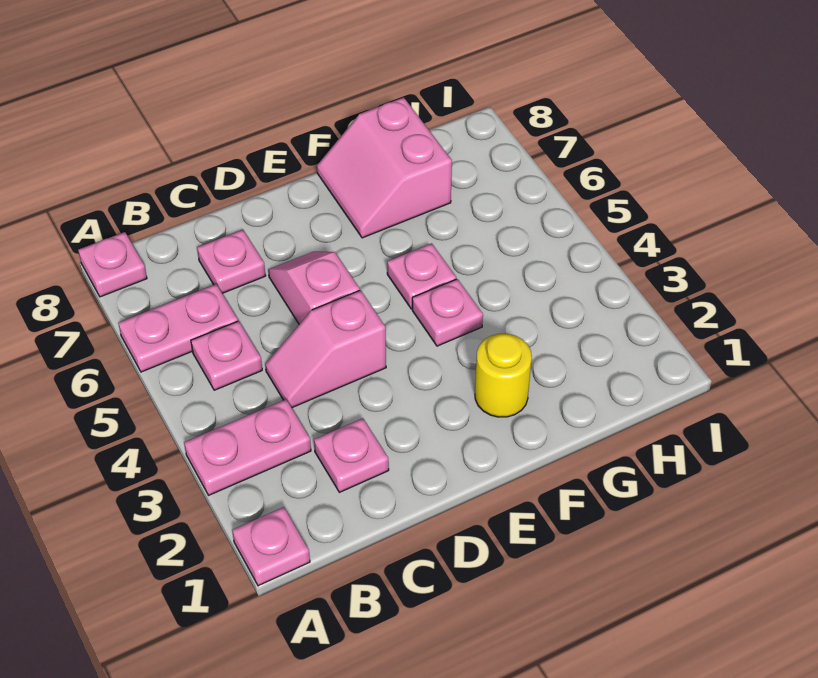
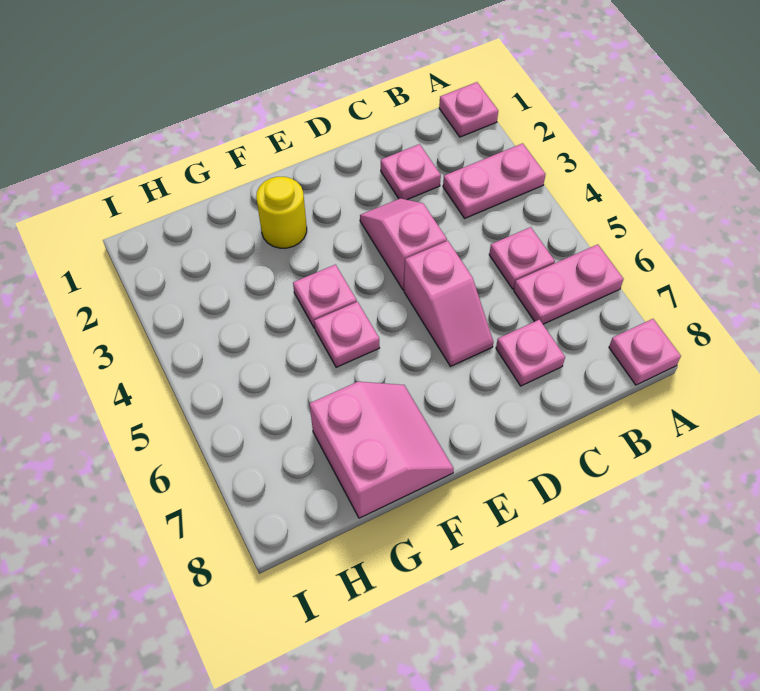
pink 1x2 slope [265,290,386,408] -> pink 1x2 slope turned to [360,198,447,290]

